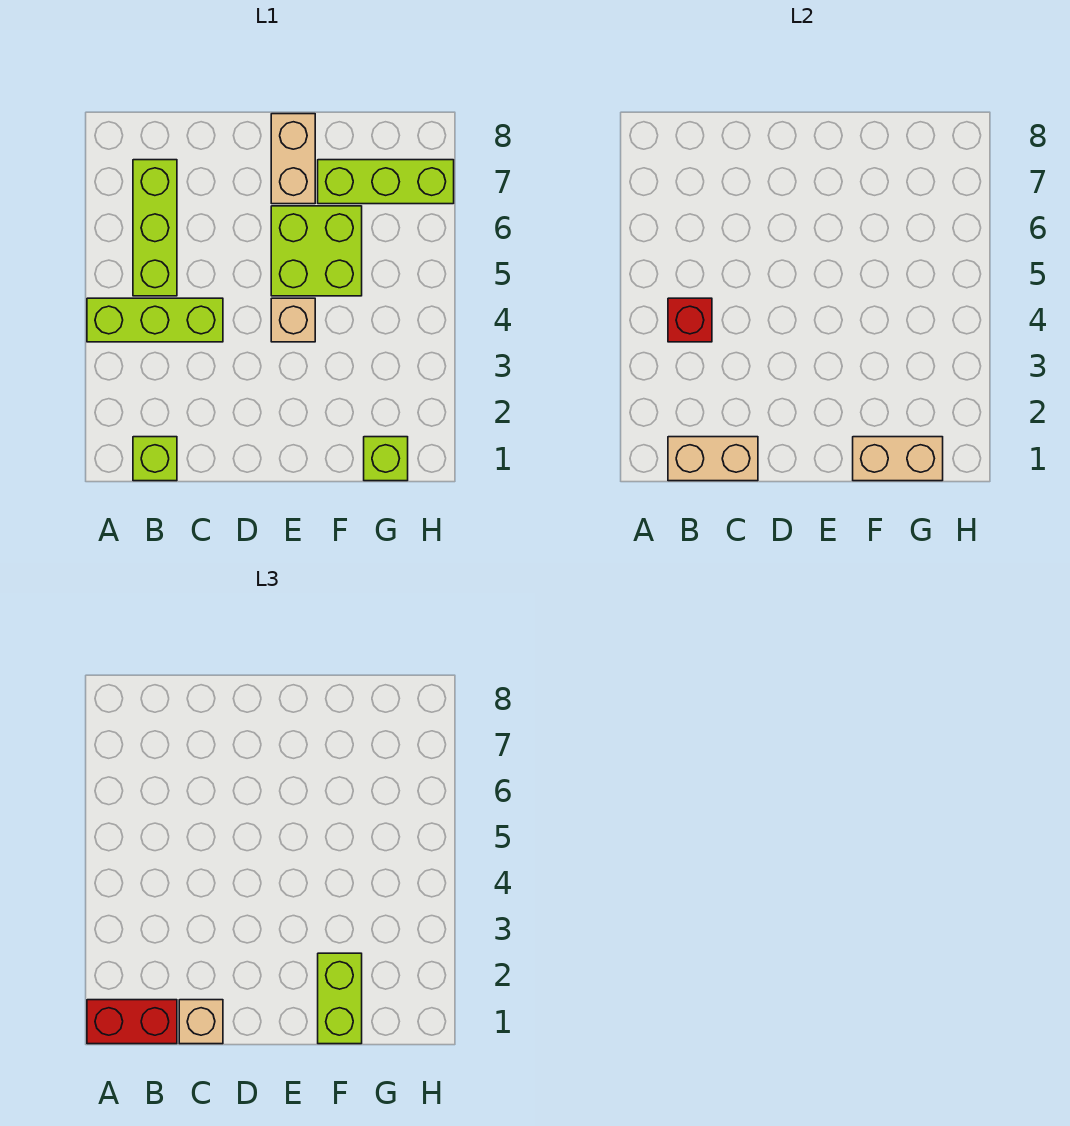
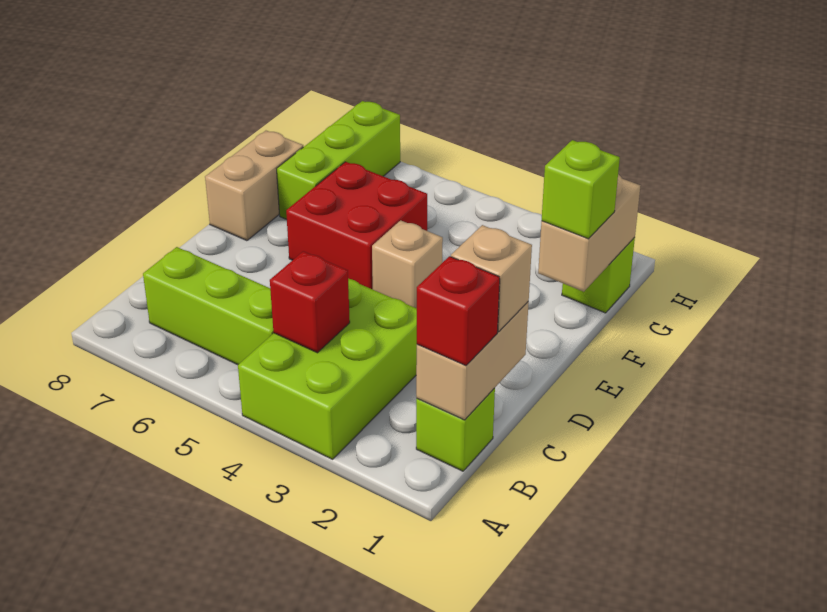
red 1x2 brick [87,1000,177,1044] -> red 1x1 brick [417,256,500,366]
lime 1x3 brick [87,298,223,342] -> lime 2x3 brick [238,279,417,459]
lime 2x2 brick [271,206,362,296] -> red 2x2 brick [286,162,427,289]
tan 1x2 brick [271,114,315,204] -> tan 1x2 brick turned to [205,131,303,241]
lime 1x2 brick [318,953,362,1044] -> lime 1x1 brick [542,140,620,239]

